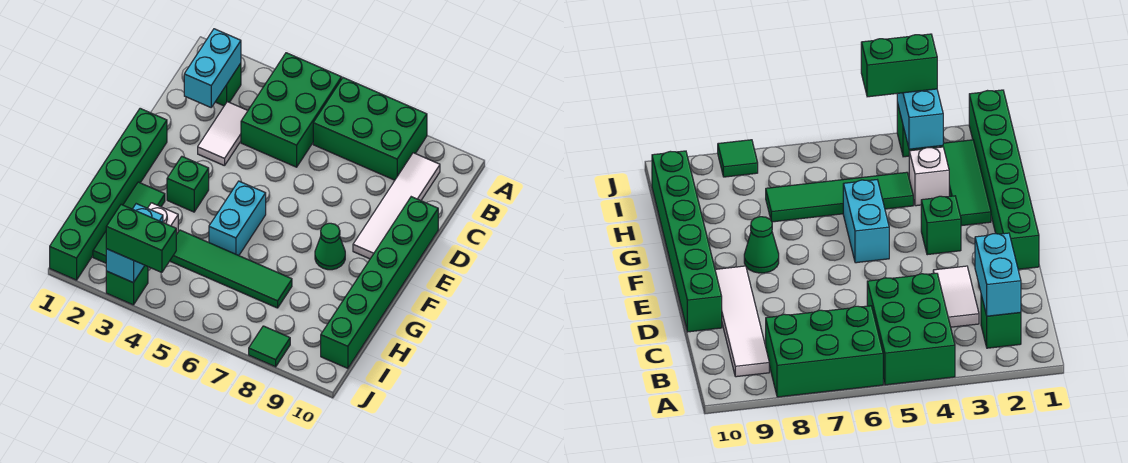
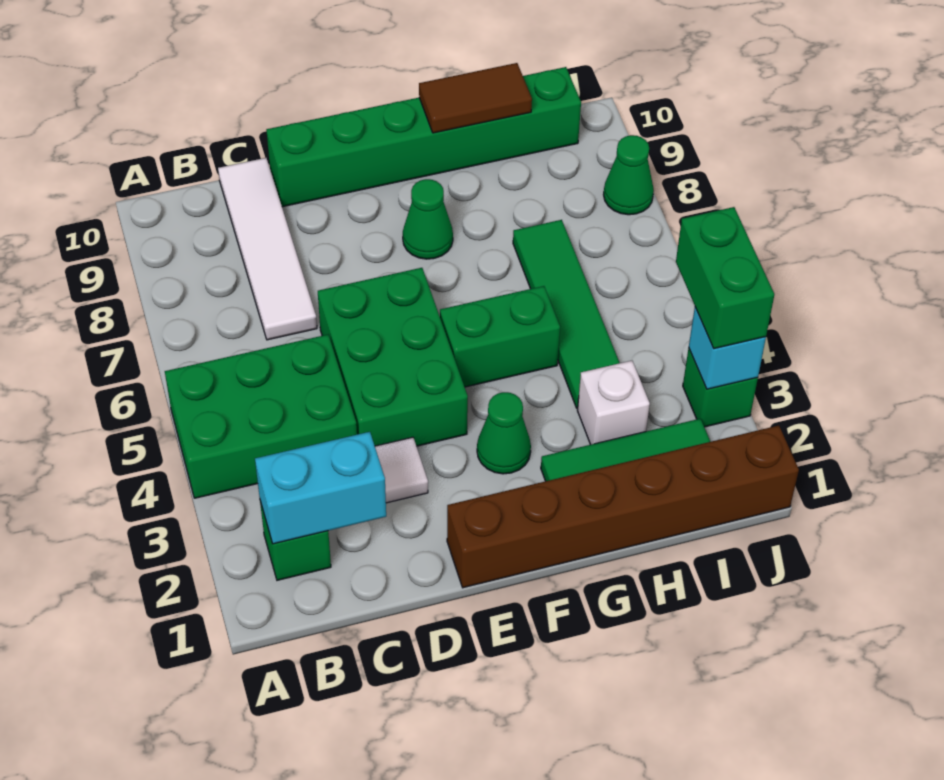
green 2x3 brick [313,78,427,180] -> green 2x3 brick moved to [318,268,468,446]
white 1x4 tile [353,153,440,259] -> white 1x4 tile turned to [218,158,317,340]
green 1x6 brick [50,108,167,280] -> brown 1x6 brick [447,425,799,588]
green 1x1 brick [167,157,209,212] -> green 1x1 cone [477,392,531,474]
cyan 1x2 brick [209,181,266,256] -> green 1x2 brick [440,286,560,387]
none -> brown 1x2 tile [419,63,532,133]
cyan 1x2 brick [106,204,163,283] -> cyan 1x1 brick [689,307,766,389]
green 1x1 tile [249,326,290,367] -> green 1x1 cone [604,135,654,215]

